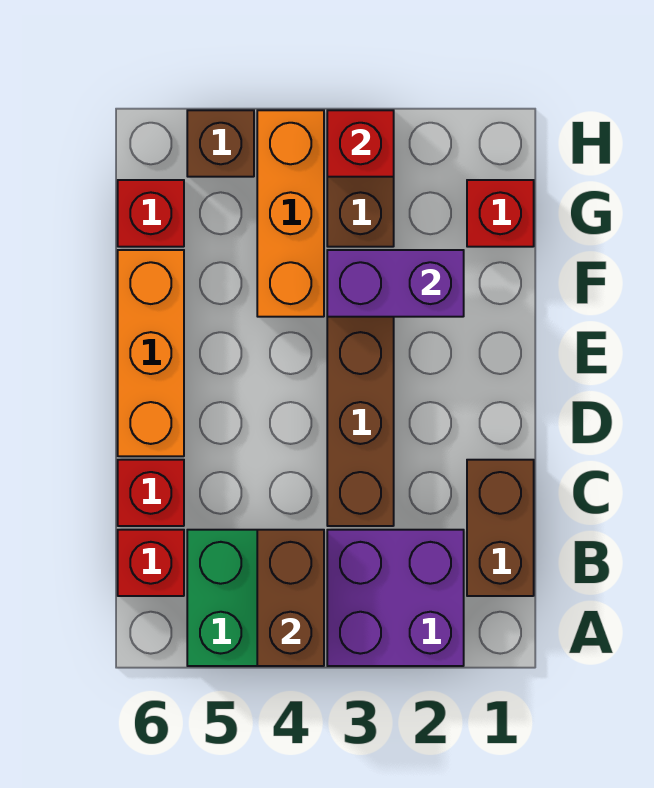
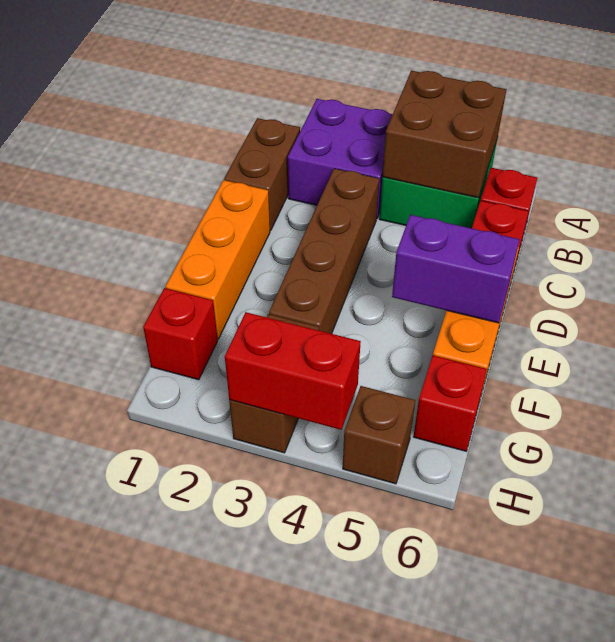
brown 1x2 brick [257,530,324,666] -> brown 2x2 brick [382,71,507,198]
purple 1x2 brick [327,250,464,317] -> purple 1x2 brick moved to [392,215,520,323]
orange 1x3 brick [257,110,324,317] -> orange 1x3 brick moved to [165,180,270,339]
red 1x1 brick [327,110,394,177] -> red 1x2 brick [225,312,361,430]

